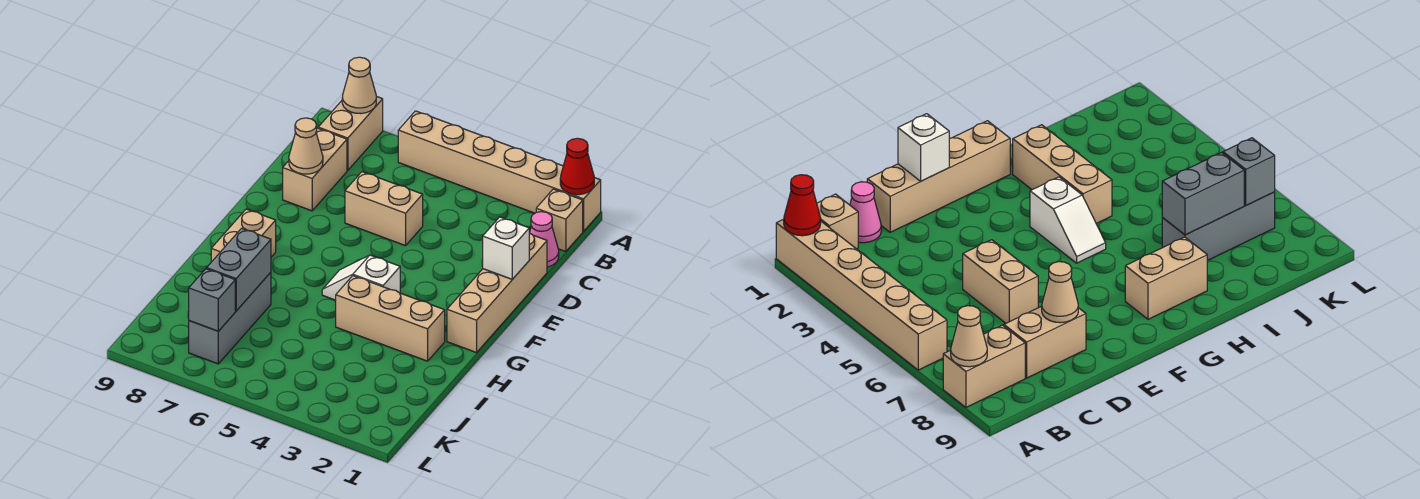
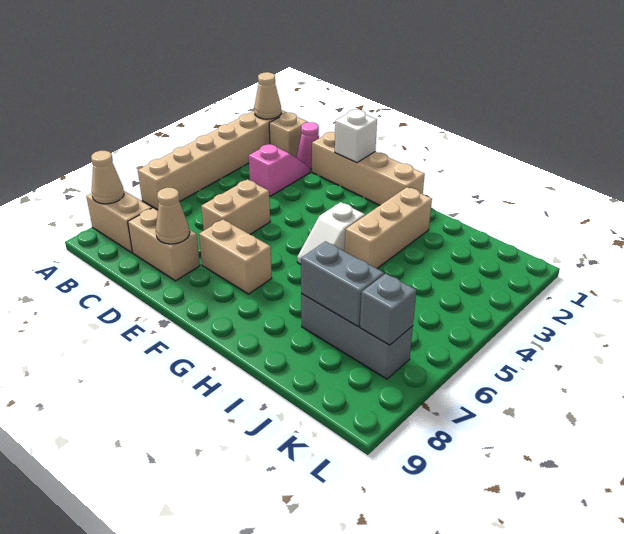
red 1x1 cone [560,138,594,195] -> tan 1x1 cone [254,72,281,119]
none -> pink 1x2 slope [249,144,310,196]
tan 1x2 brick [211,209,276,262] -> tan 1x2 brick moved to [199,220,272,294]

